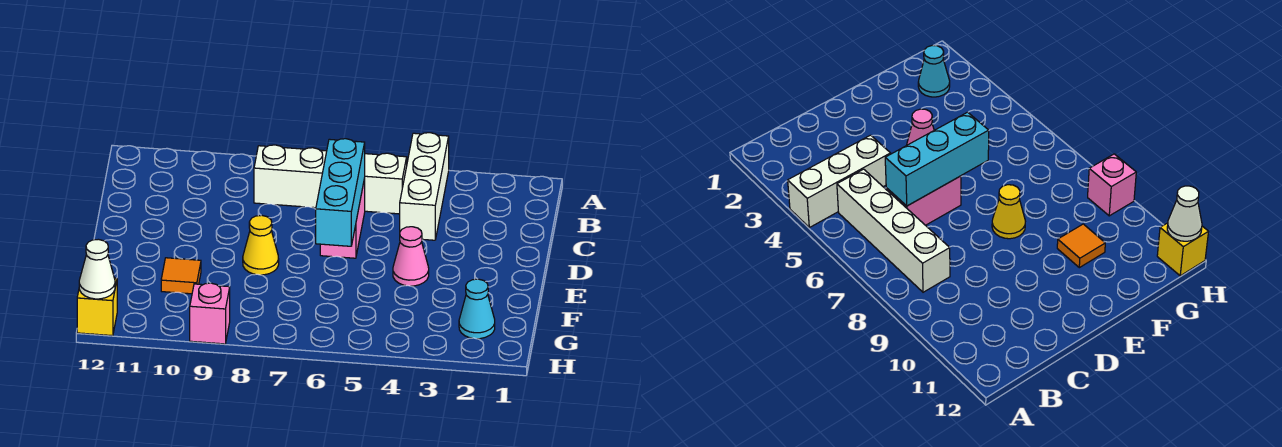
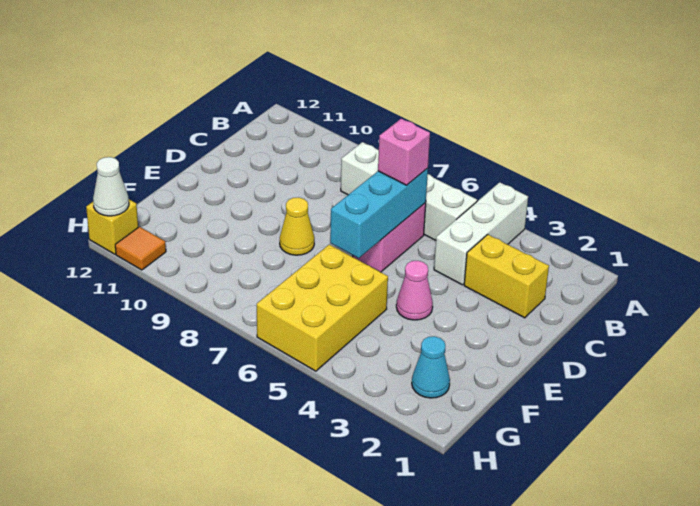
none -> yellow 1x2 brick [464,235,549,318]
none -> yellow 2x3 brick [257,245,388,371]
orange 1x1 tile [161,258,201,294] -> orange 1x1 tile moved to [115,227,166,270]
pink 1x1 brick [190,283,230,344] -> pink 1x1 brick moved to [378,119,430,185]

